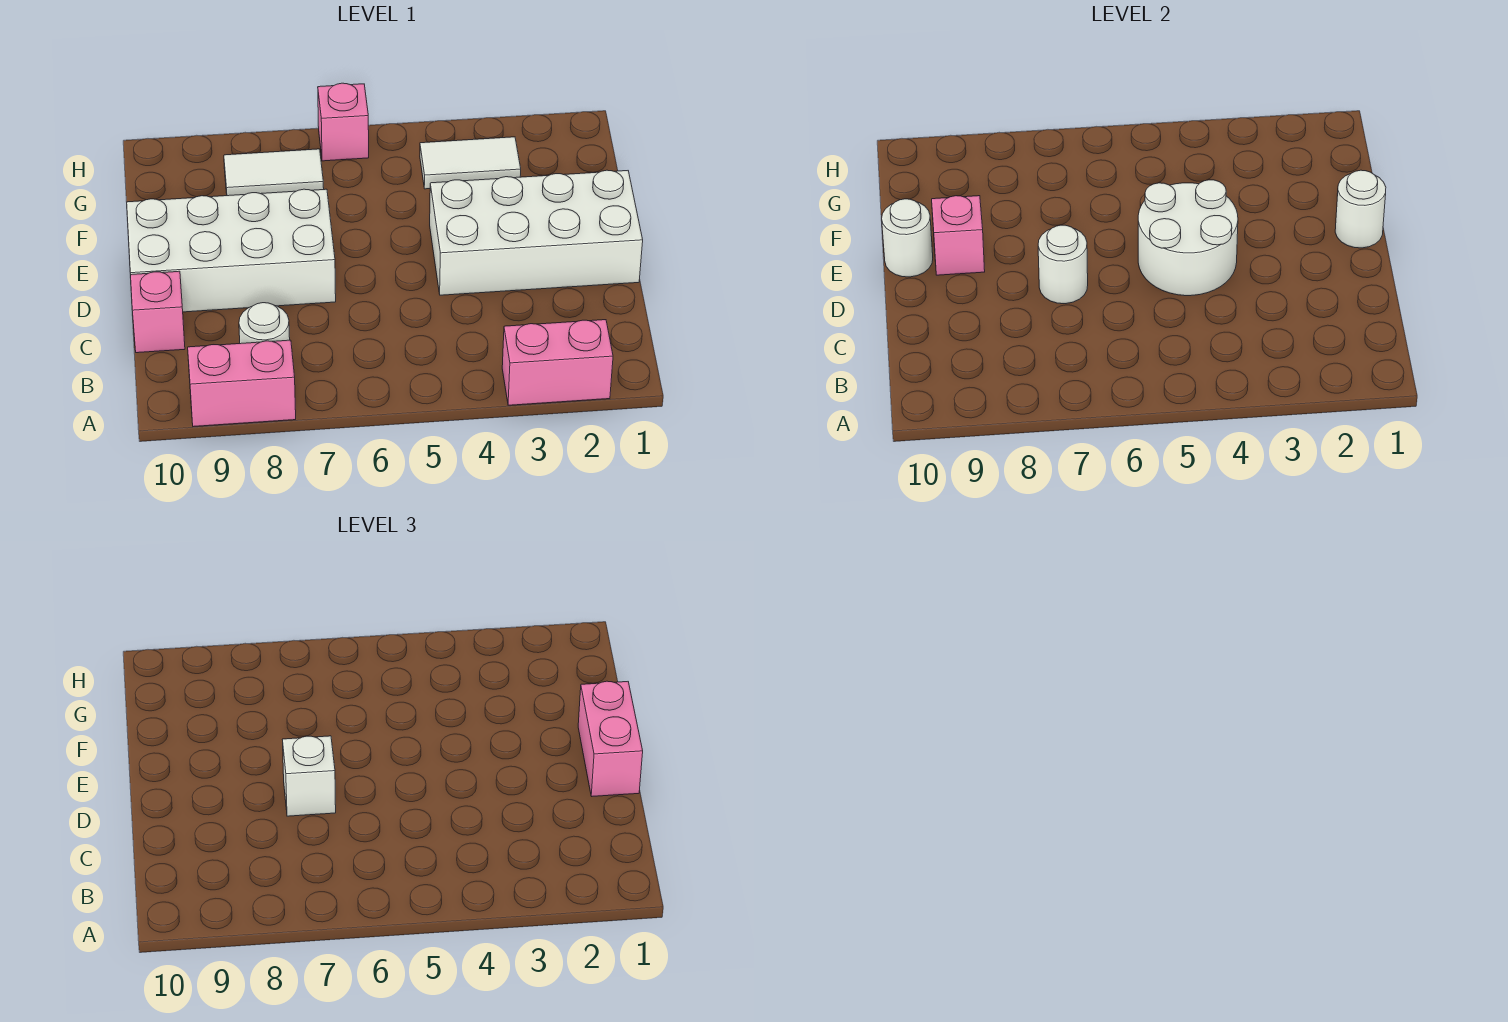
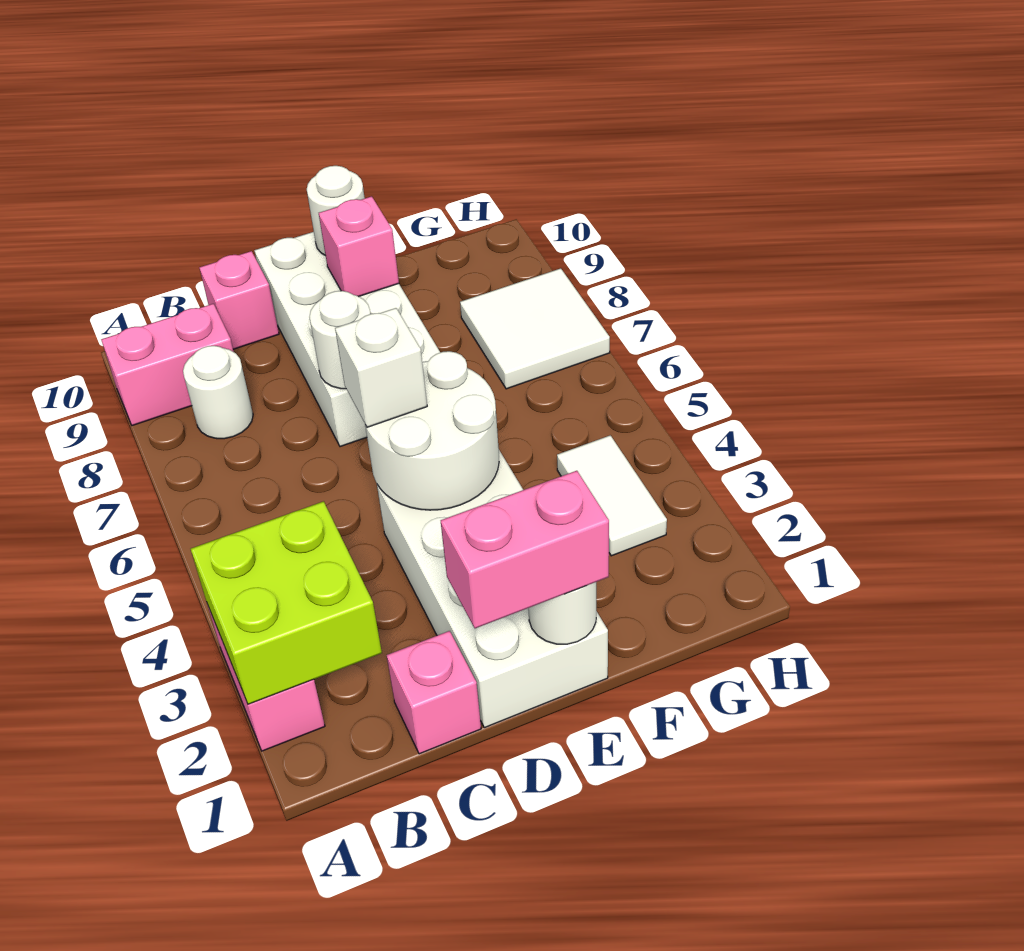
none -> lime 2x2 brick [191,501,382,704]
pink 1x2 brick [188,340,296,427] -> pink 1x2 brick turned to [101,304,234,426]
white 1x1 brick [282,736,336,816] -> white 1x1 brick moved to [335,308,427,427]
white 1x2 tile [224,149,324,196] -> white 2x2 tile [460,268,610,389]
pink 1x1 brick [318,83,369,161] -> pink 1x1 brick moved to [387,631,481,754]

